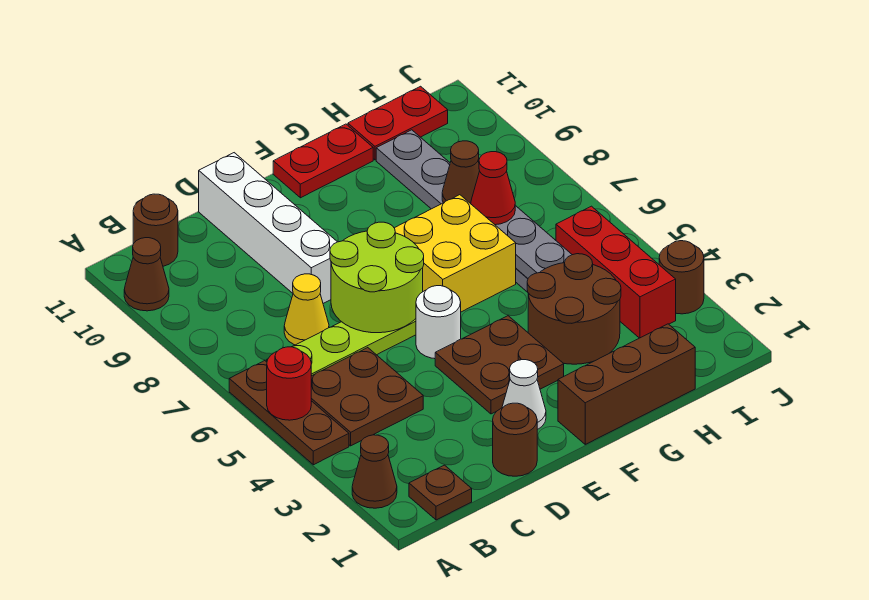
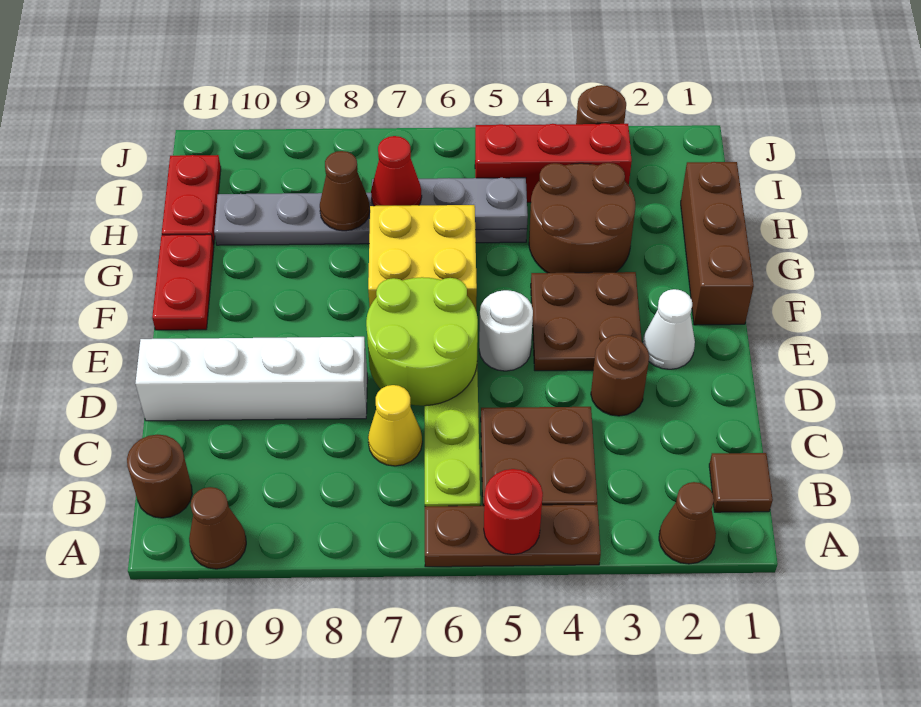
brown 1x1 plate [409,465,472,520] -> brown 1x1 tile [709,453,773,512]
brown 1x1 round brick [493,403,537,476] -> brown 1x1 round brick moved to [591,334,649,416]

